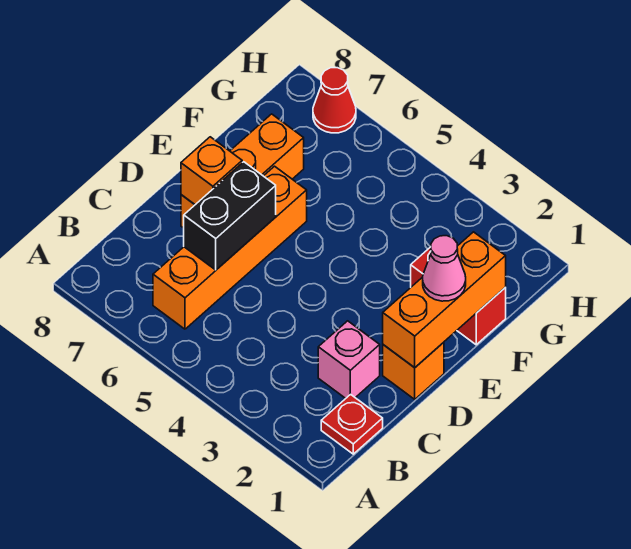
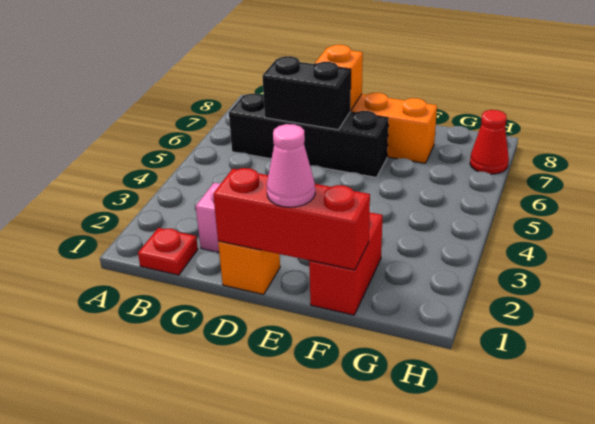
orange 1x4 brick [153,166,307,329] -> black 1x4 brick [229,94,388,177]
orange 1x3 brick [383,232,506,368] -> red 1x3 brick [213,168,370,270]

